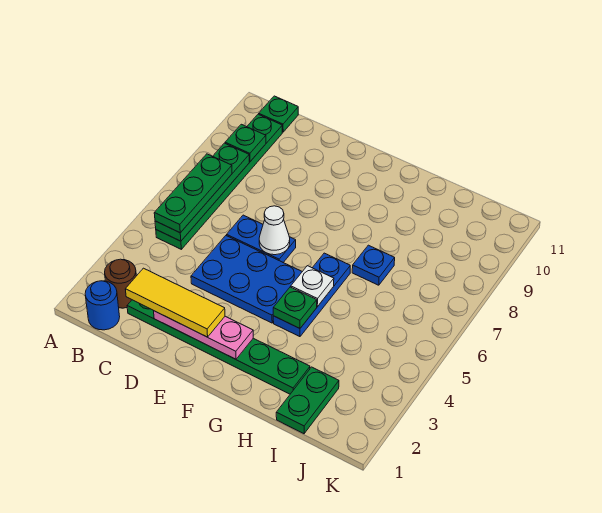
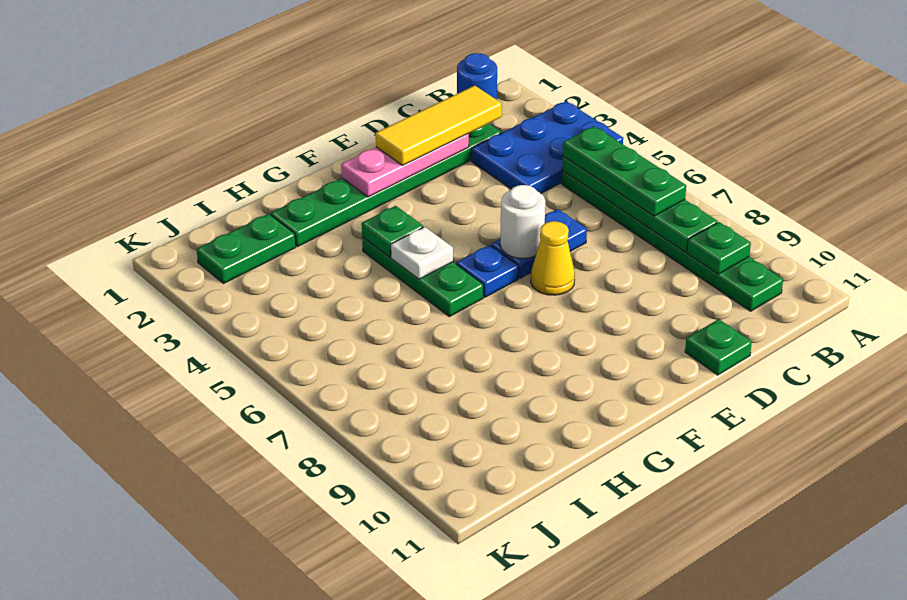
brown 1x1 round brick [105,259,136,308] -> none
green 1x1 plate [259,96,298,132] -> green 1x1 plate moved to [685,319,752,375]
blue 2x3 plate [191,236,302,323] -> blue 2x3 plate moved to [471,101,623,193]
white 1x1 cone [259,206,290,255] -> white 1x1 round brick [500,185,545,258]
none -> yellow 1x1 cone [531,221,575,295]
blue 1x3 plate [273,253,350,337] -> green 1x3 plate [362,237,483,317]
blue 1x1 plate [352,245,395,285] -> blue 1x1 plate moved to [456,245,519,297]
green 1x2 plate [276,367,339,434] -> green 1x2 plate turned to [197,214,296,284]

